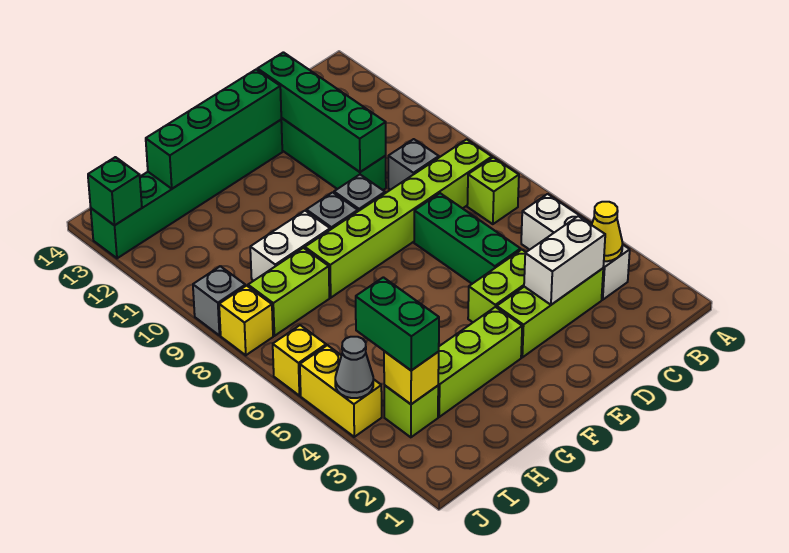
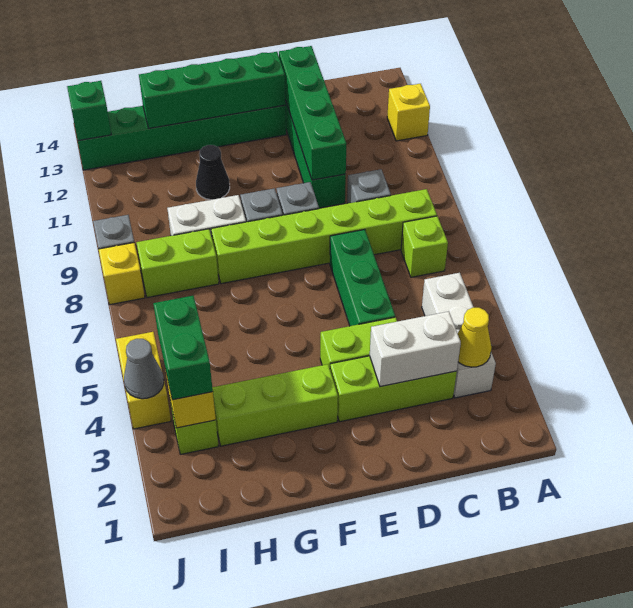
none -> black 1x1 cone [196,145,230,200]
yellow 1x1 brick [273,325,326,396] -> yellow 1x1 brick moved to [387,84,430,141]

